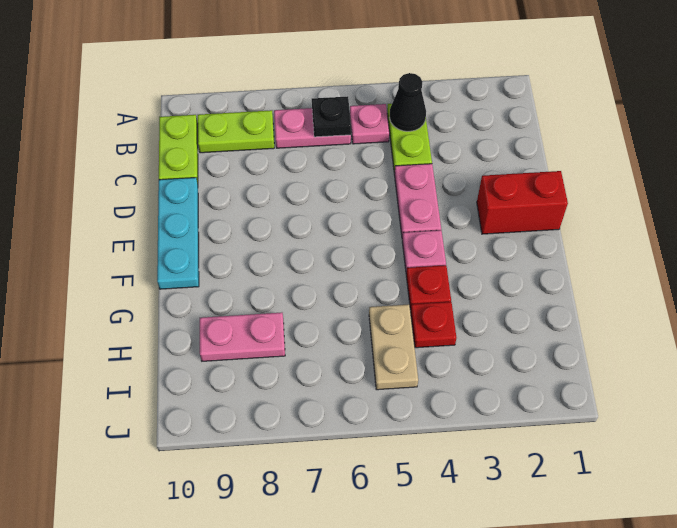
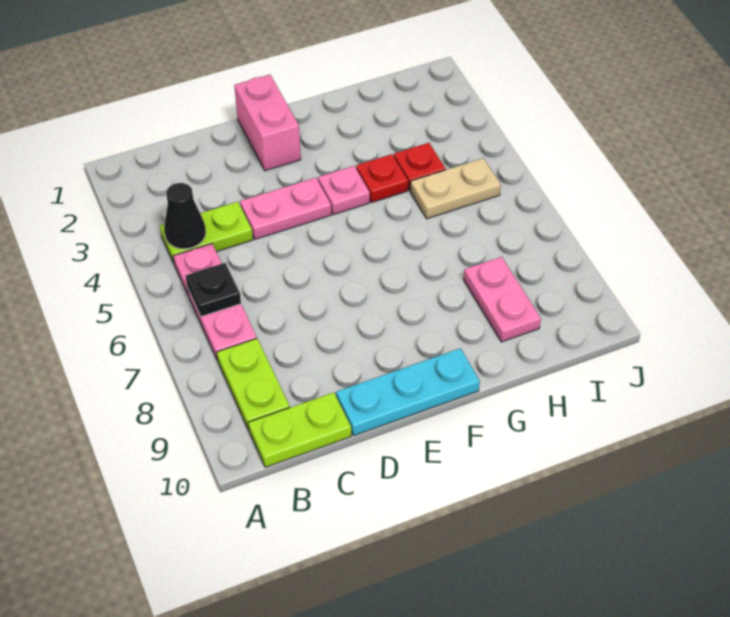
red 1x2 brick [477,171,568,234] -> pink 1x2 brick [234,75,301,171]

